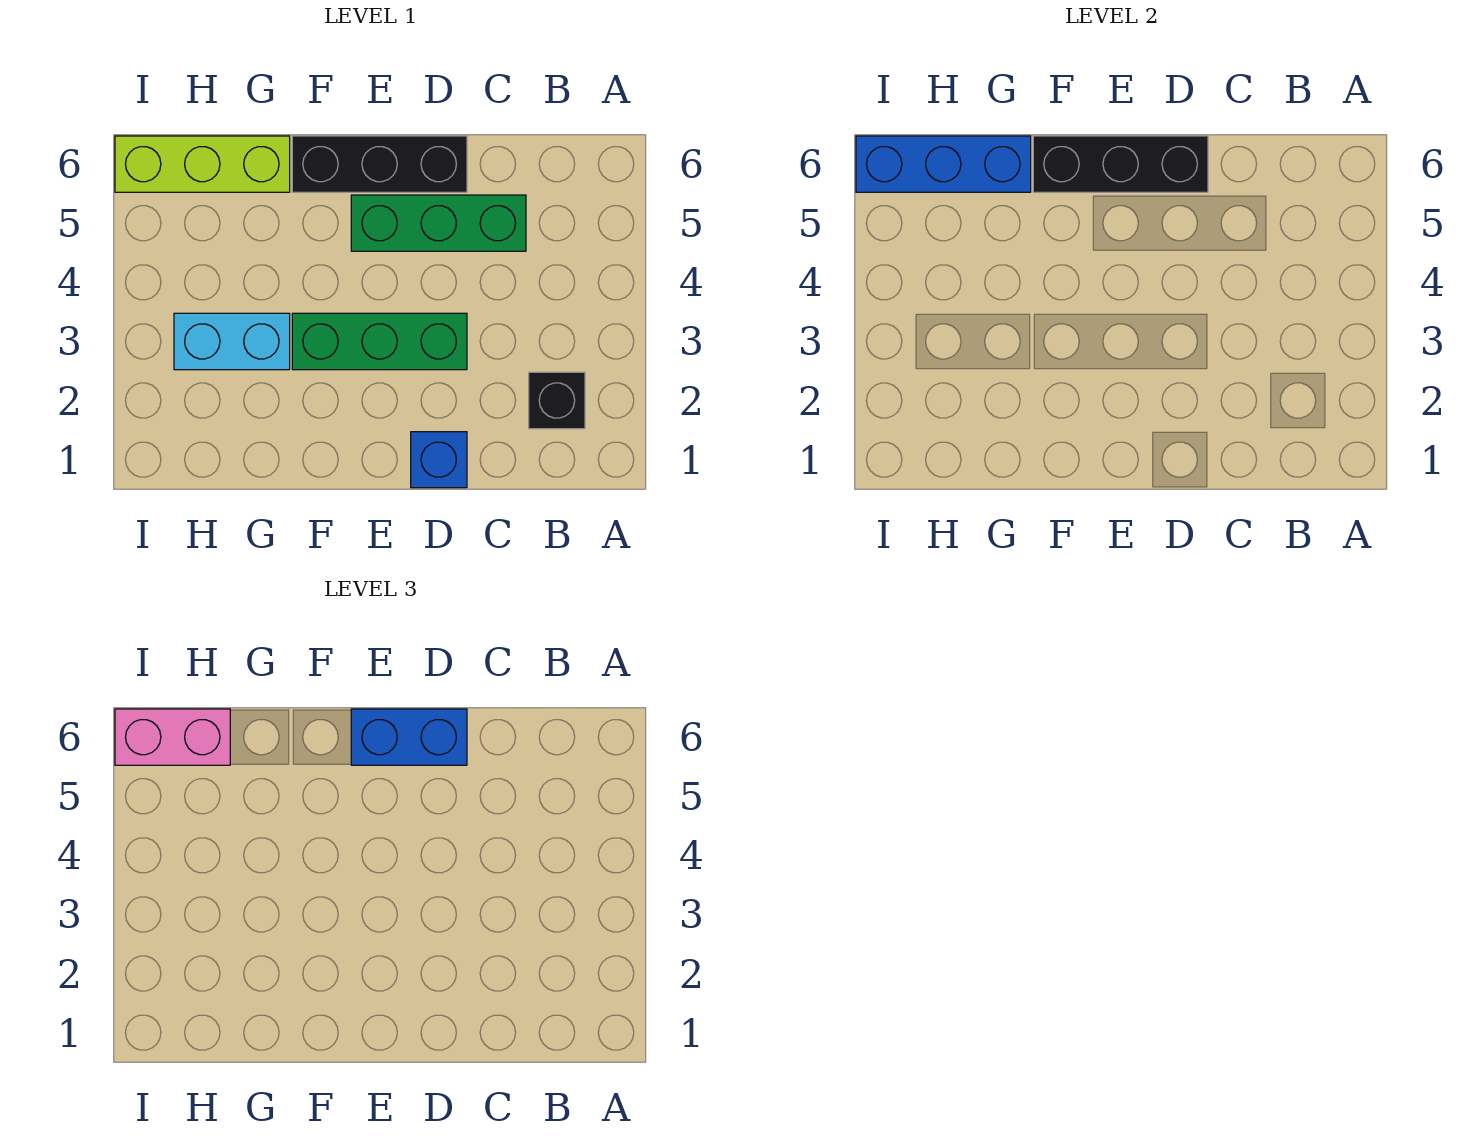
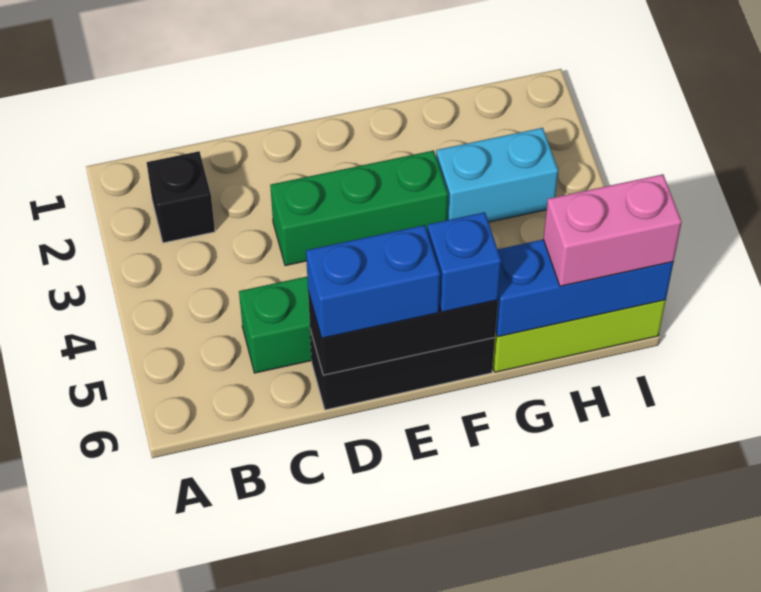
blue 1x1 brick [411,432,467,488] -> blue 1x1 brick moved to [427,212,501,312]

